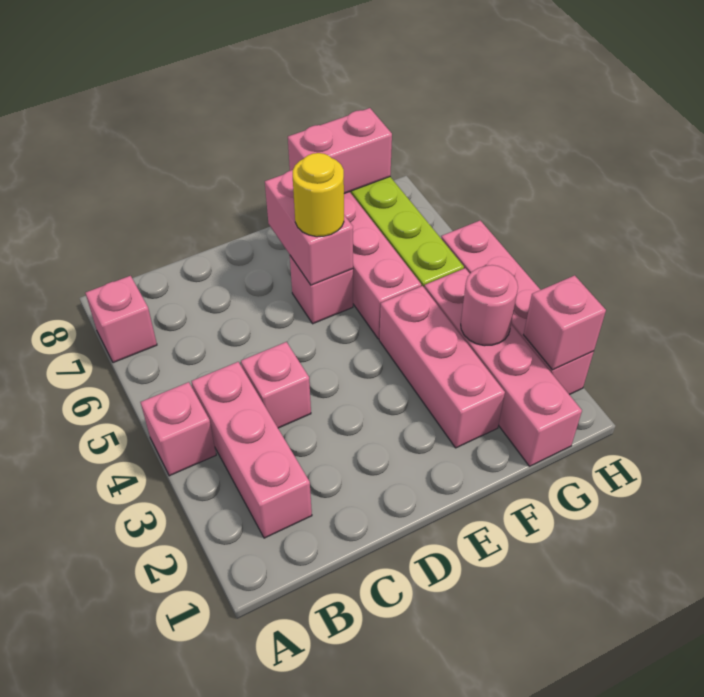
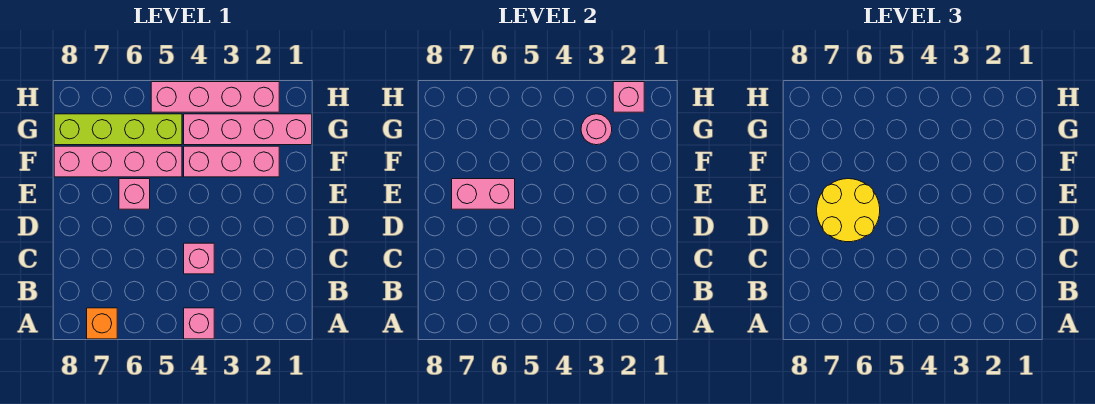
pink 1x1 brick [86,276,157,363] -> orange 1x1 brick [87,308,117,339]
pink 1x3 brick [191,362,312,538] -> none
yellow 1x1 round brick [293,153,344,237] -> yellow 2x2 round brick [817,179,880,242]
pink 1x2 brick [288,108,392,194] -> none

